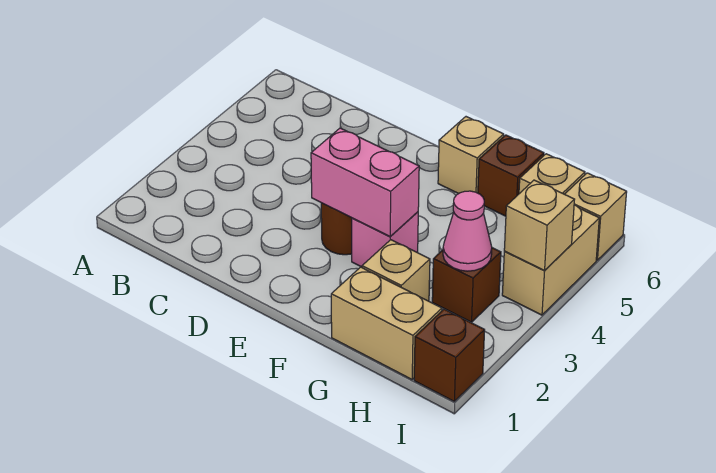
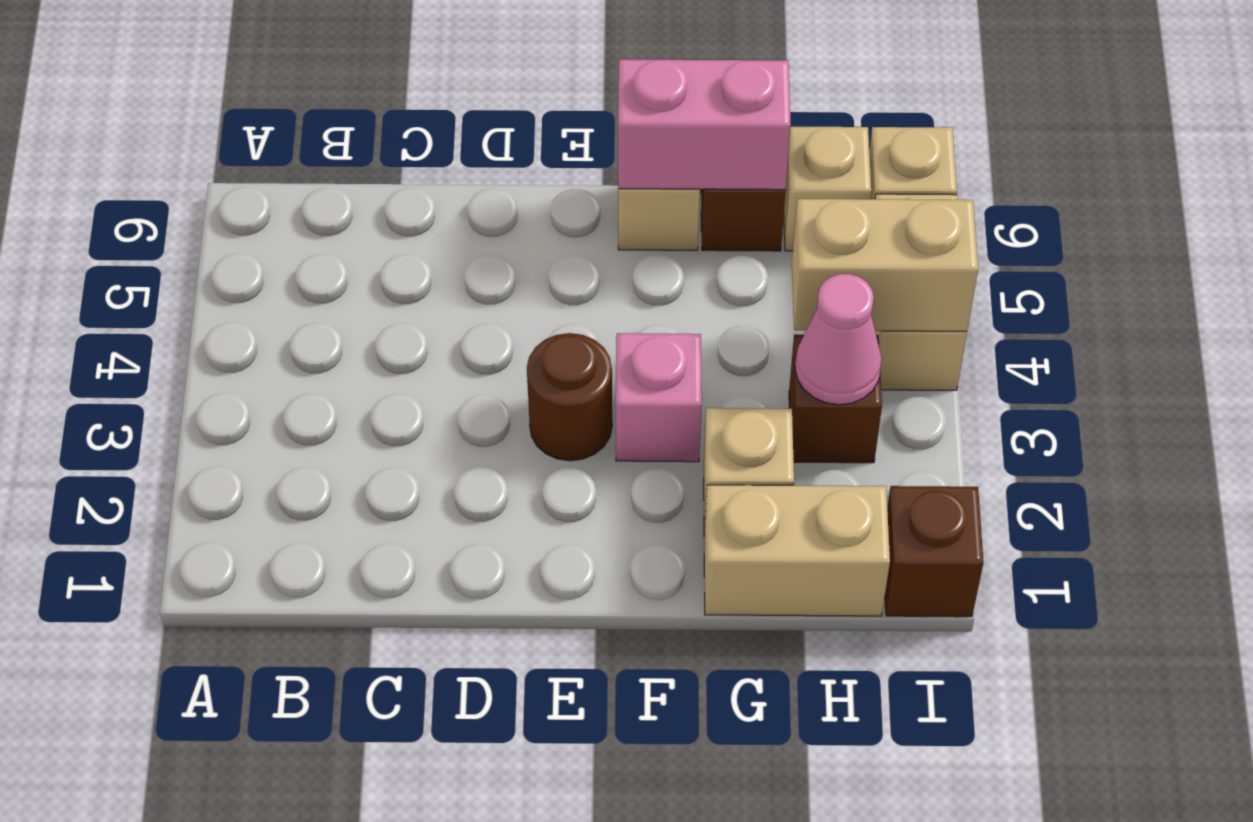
pink 1x2 brick [311,128,419,237] -> pink 1x2 brick moved to [618,59,791,190]
tan 1x1 brick [504,180,575,271] -> tan 1x2 brick [792,199,978,331]

